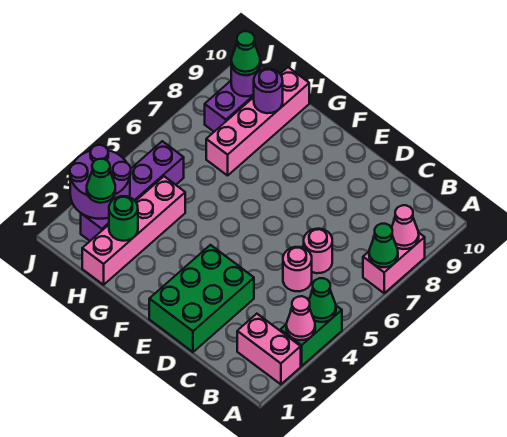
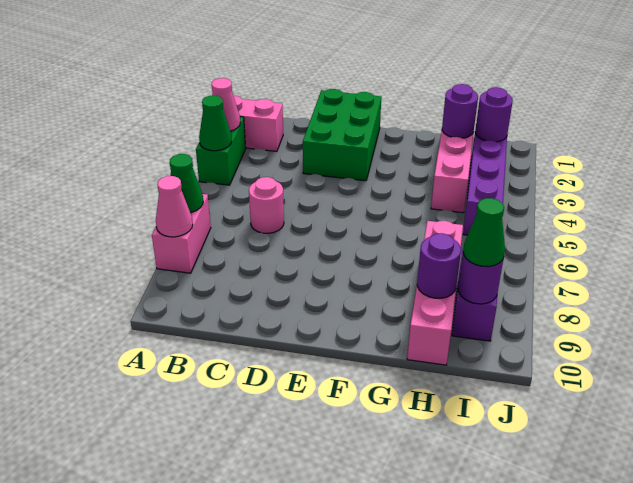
pink 1x1 round brick [283,247,312,291] -> none
green 1x1 round brick [109,196,138,241] -> purple 1x1 round brick [442,84,478,138]
purple 2x2 round brick [70,145,131,219] -> purple 1x1 round brick [475,87,513,142]
green 1x1 cone [87,159,115,203] -> none

